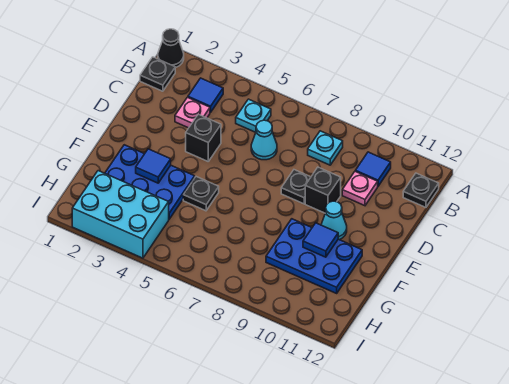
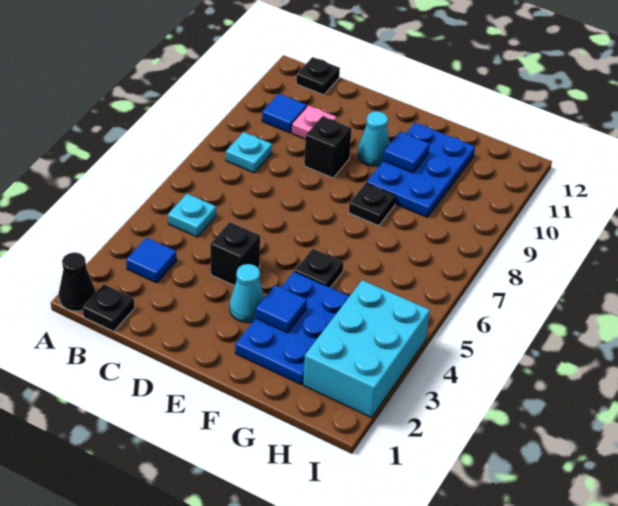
pink 1x1 plate [175,97,210,128] -> none
cyan 1x1 cone [251,120,277,160] -> cyan 1x1 cone moved to [230,264,265,323]
black 1x1 plate [281,170,311,204] -> black 1x1 plate moved to [349,183,396,226]

